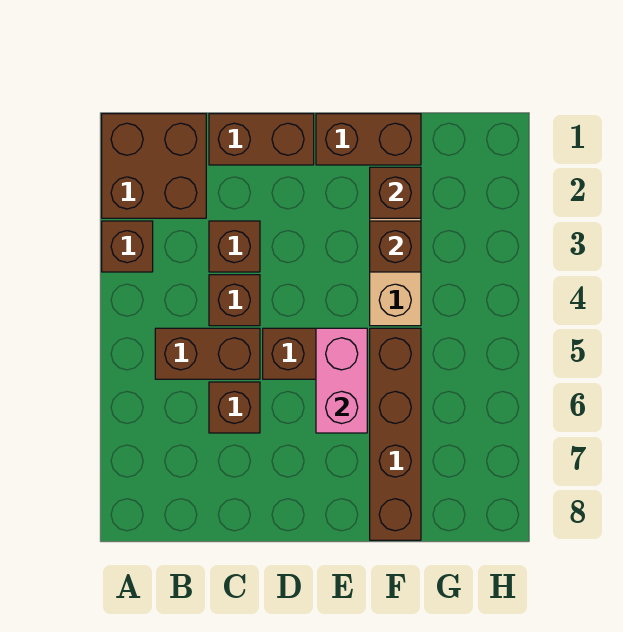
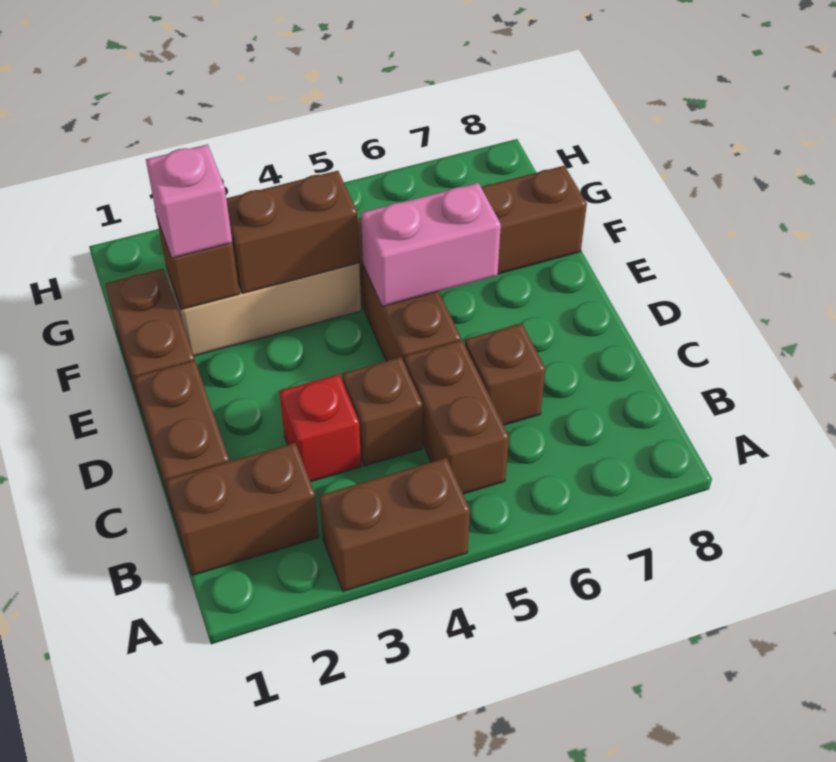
brown 2x2 brick [102,114,206,218] -> brown 1x2 brick [166,443,319,576]
brown 1x1 brick [102,221,153,272] -> brown 1x2 brick [319,458,470,591]
brown 1x1 brick [209,221,260,272] -> red 1x1 brick [279,374,361,482]
none -> pink 1x1 brick [146,144,232,258]
brown 1x1 brick [370,221,421,272] -> brown 1x2 brick [226,171,359,293]

